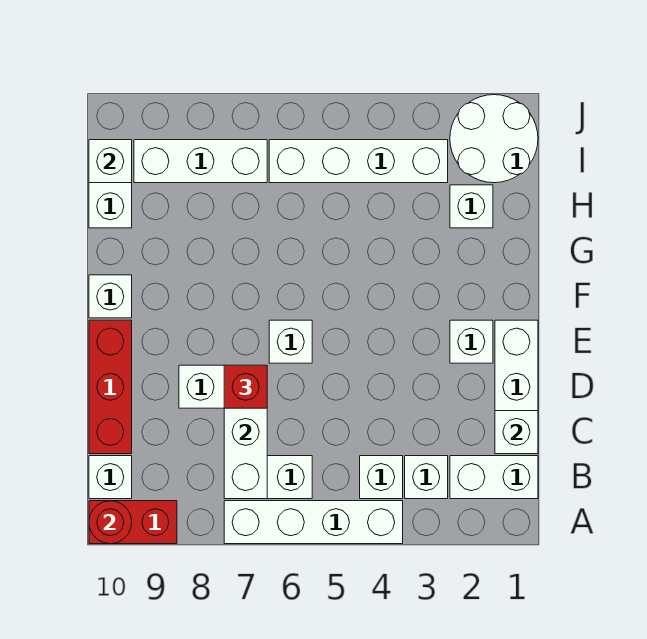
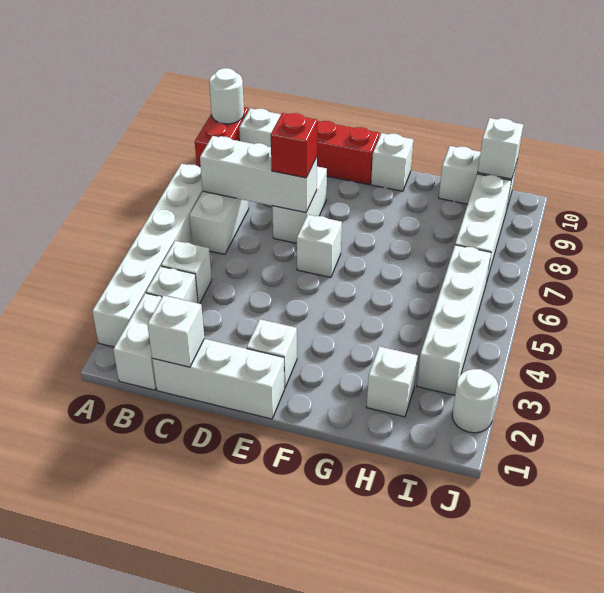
white 1x4 brick [224,501,403,544] -> white 1x6 brick [92,164,203,347]
red 1x1 round brick [89,501,132,544] -> white 1x1 round brick [209,68,244,124]
white 2x2 round brick [450,95,538,183] -> white 1x1 round brick [452,369,498,433]

